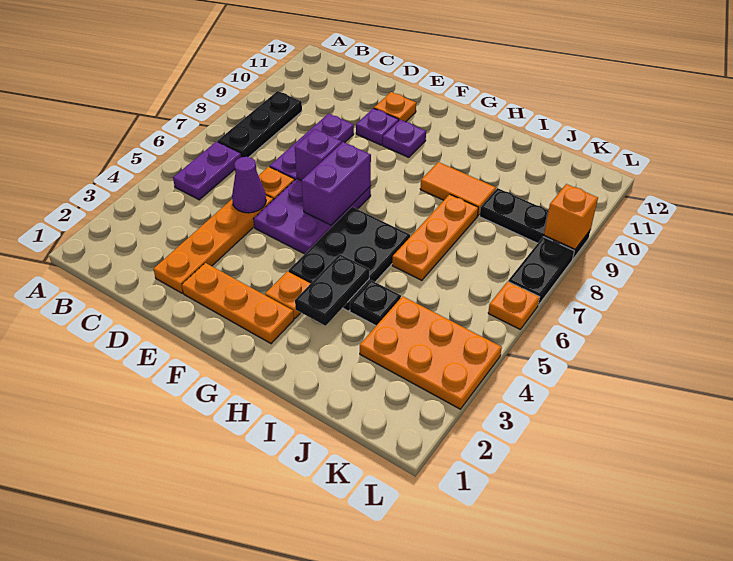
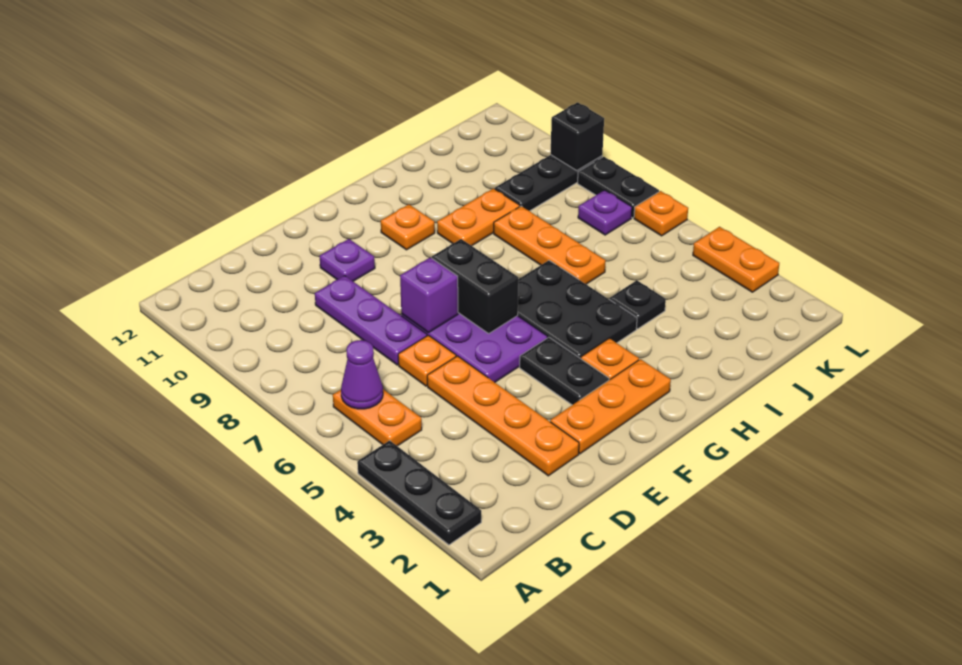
purple 1x2 plate [173,142,241,200] -> orange 1x2 plate [333,389,422,446]
black 1x3 plate [218,91,302,157] -> black 1x3 plate moved to [357,440,481,545]
purple 1x1 cone [232,157,266,213] -> purple 1x1 cone moved to [341,340,383,409]
orange 1x1 plate [374,92,416,122] -> orange 1x1 plate moved to [381,204,435,250]
purple 1x2 brick [302,142,371,225] -> black 1x2 brick [432,239,518,333]
purple 1x1 plate [383,120,426,157] -> purple 1x1 plate moved to [578,190,632,235]
black 1x2 plate [295,254,369,326] -> black 1x2 plate moved to [520,337,609,405]
orange 1x2 tile [420,162,496,216] -> orange 1x2 plate [437,188,520,246]
orange 2x3 plate [360,296,502,409] -> orange 1x2 plate [693,227,779,292]
orange 1x1 brick [544,184,598,249] -> black 1x1 brick [551,102,604,170]

